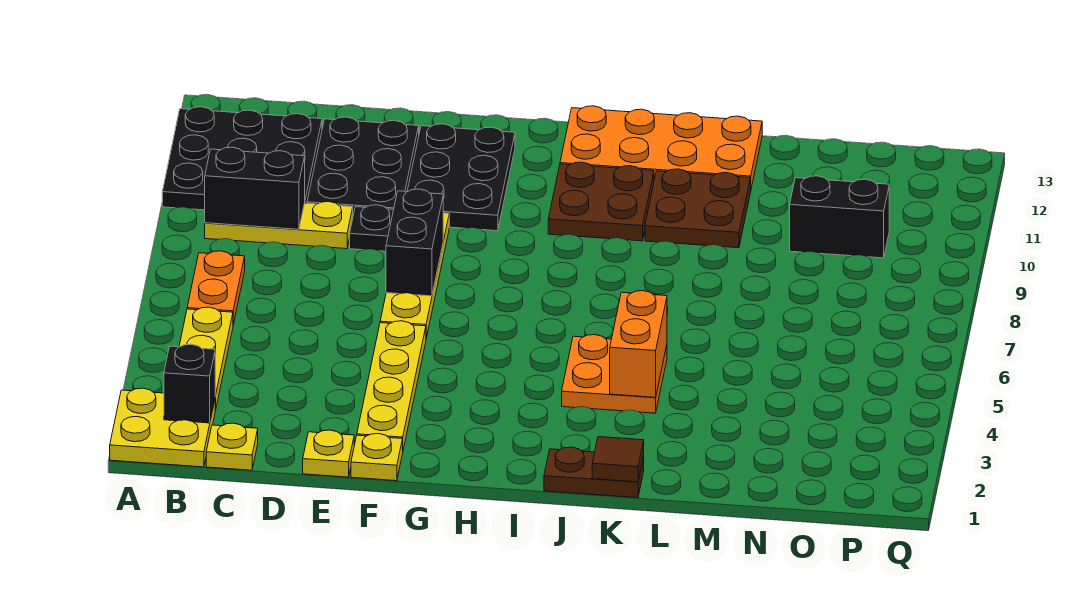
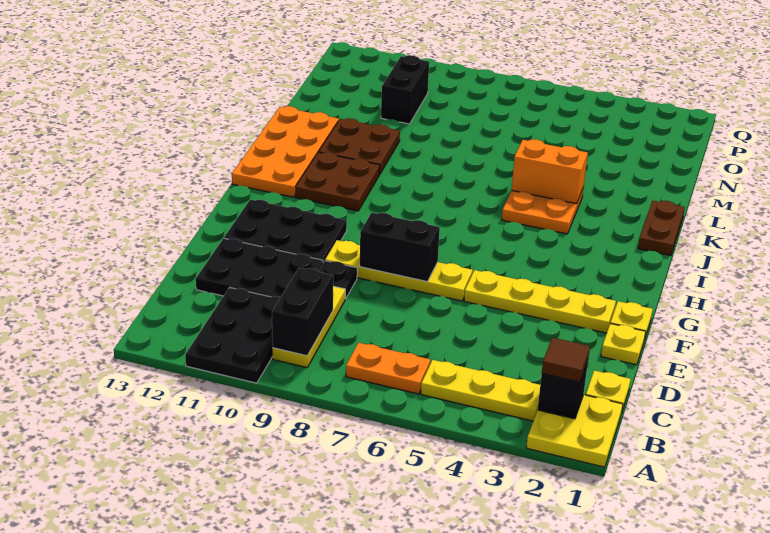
black 3x3 plate [162,107,322,210] -> black 2x3 plate [185,287,280,383]
brown 1x1 tile [592,437,644,482] -> brown 1x1 tile moved to [542,337,590,382]

